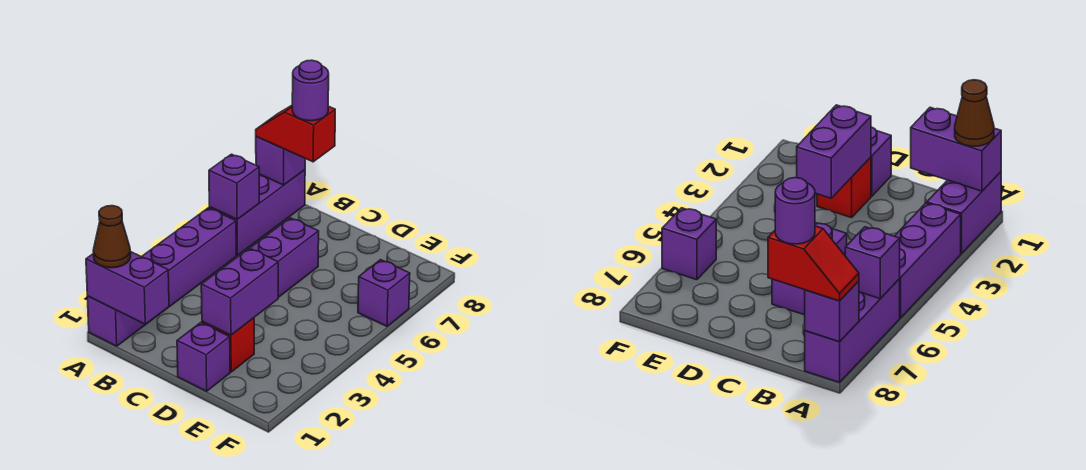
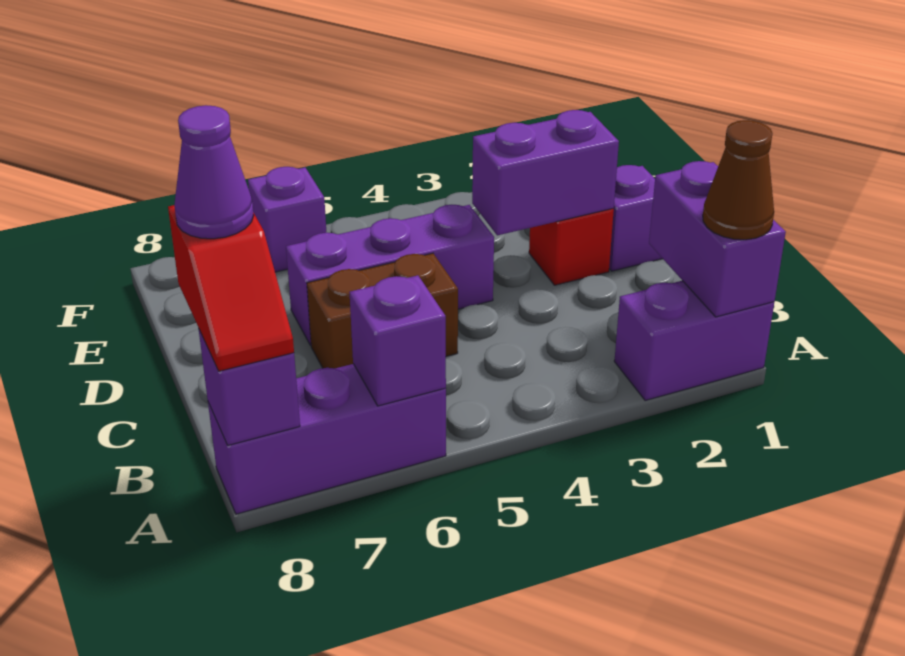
purple 1x3 brick [142,208,236,308] -> purple 1x3 brick moved to [286,205,494,346]
purple 1x1 round brick [292,60,329,121] -> purple 1x1 cone [174,105,254,239]
purple 1x2 brick [250,218,319,297] -> brown 1x2 brick [307,253,458,368]

